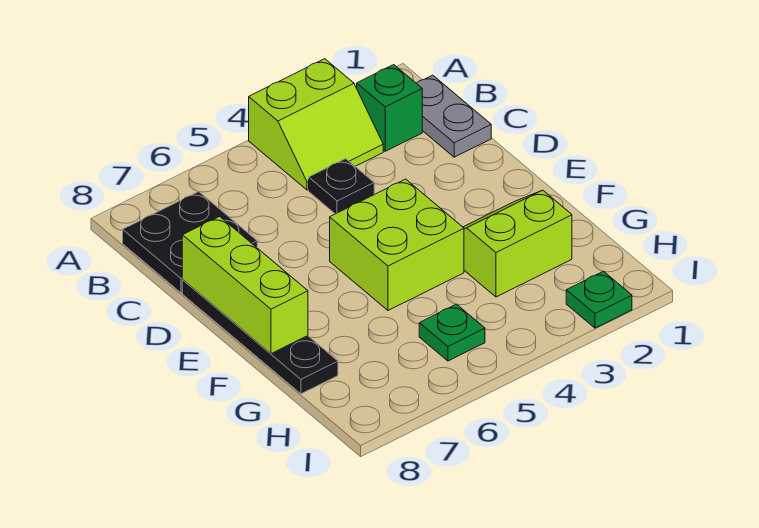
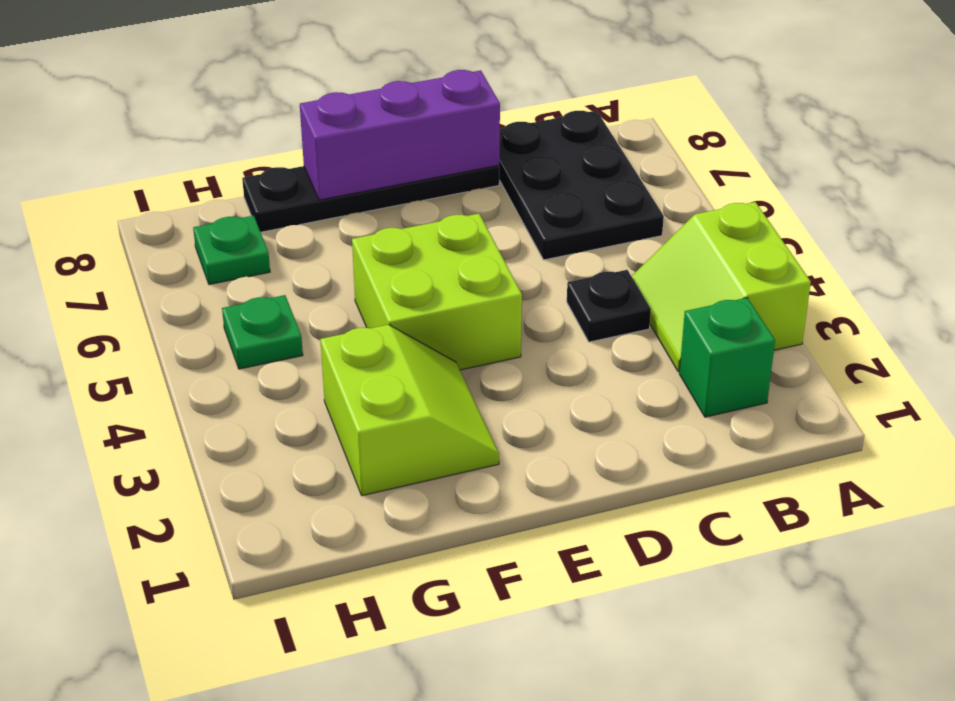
grey 1x2 plate [416,75,491,157] -> none
black 2x2 plate [123,192,257,293] -> black 2x3 plate [499,111,664,260]
lime 1x3 brick [182,216,308,354] -> purple 1x3 brick [300,70,500,200]
green 1x1 plate [566,271,632,328] -> green 1x1 plate moved to [193,216,270,285]

